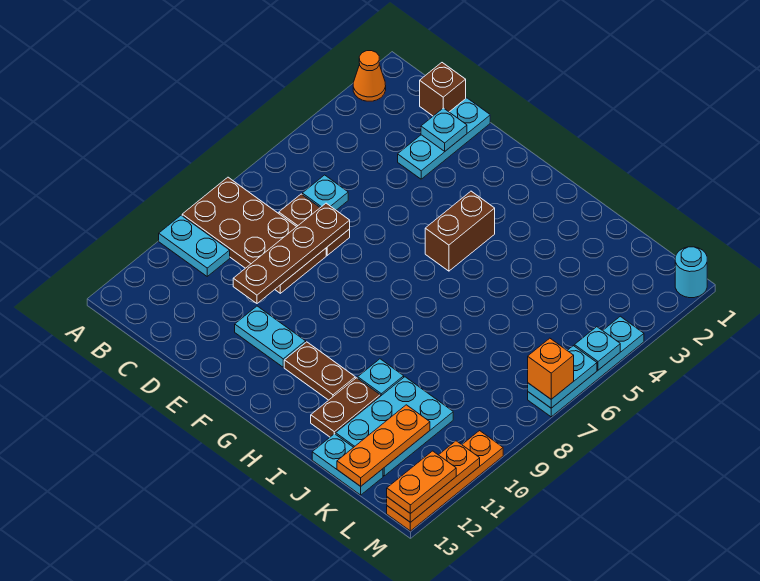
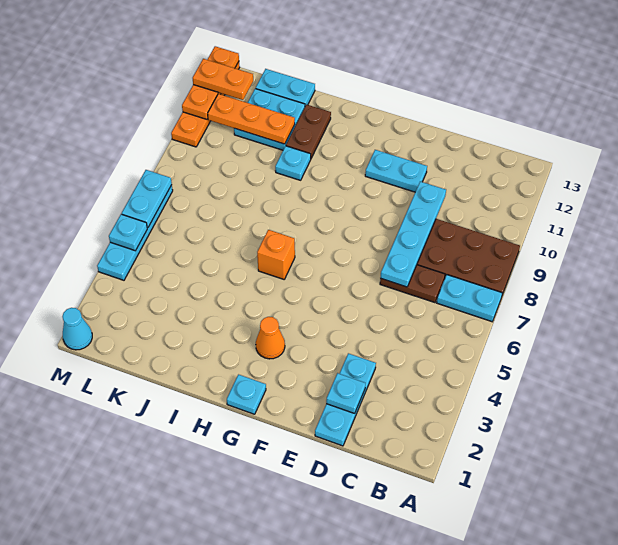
orange 1x1 cone [353,51,386,101] -> orange 1x1 cone moved to [256,317,285,359]
cyan 1x2 plate [159,215,230,276] -> cyan 1x2 plate moved to [437,275,502,322]
brown 1x1 brick [420,63,466,116] -> none
cyan 1x1 plate [302,175,348,210] -> cyan 1x1 plate moved to [227,375,266,414]
brown 1x4 plate [233,203,350,303] -> cyan 1x4 plate [380,181,446,287]
brown 1x2 brick [425,191,495,271] -> none
brown 1x2 plate [284,342,355,400] -> none
cyan 2x3 plate [336,377,453,476] -> cyan 2x2 plate [234,89,305,150]
orange 1x3 plate [337,405,430,486] -> orange 1x3 plate turned to [208,94,295,144]
cyan 1x1 round brick [675,247,707,298] -> cyan 1x1 cone [62,308,92,350]
orange 1x1 brick [528,338,574,399] -> orange 1x1 brick moved to [257,230,295,279]
orange 1x2 plate [387,451,456,514] -> orange 1x2 plate turned to [193,59,253,100]

